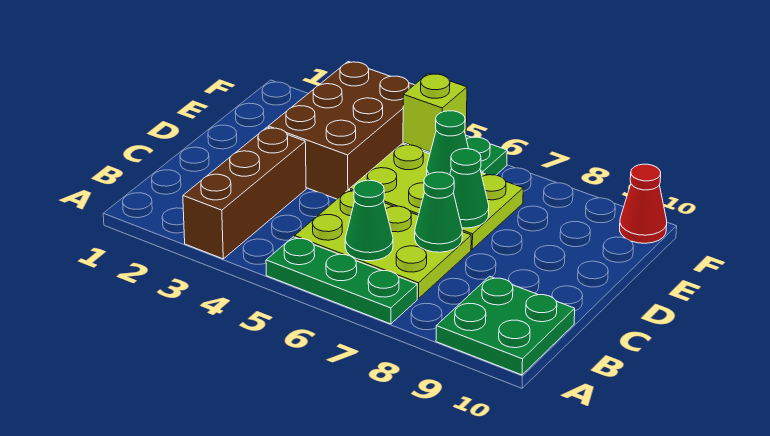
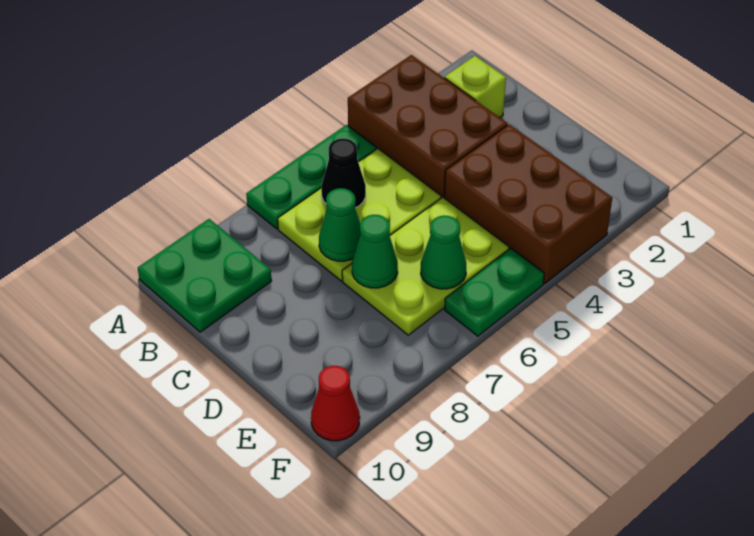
brown 1x3 brick [183,127,306,259] -> brown 2x3 brick [348,55,508,198]
green 1x1 cone [345,180,393,261] -> black 1x1 cone [321,138,366,208]
lime 1x1 brick [403,73,467,152] -> lime 1x1 brick moved to [445,56,506,117]

